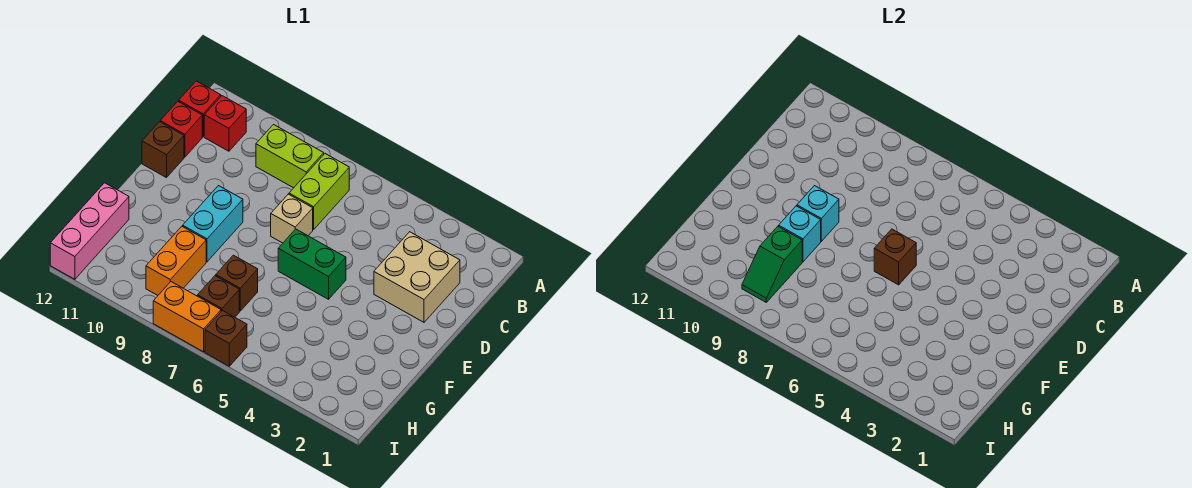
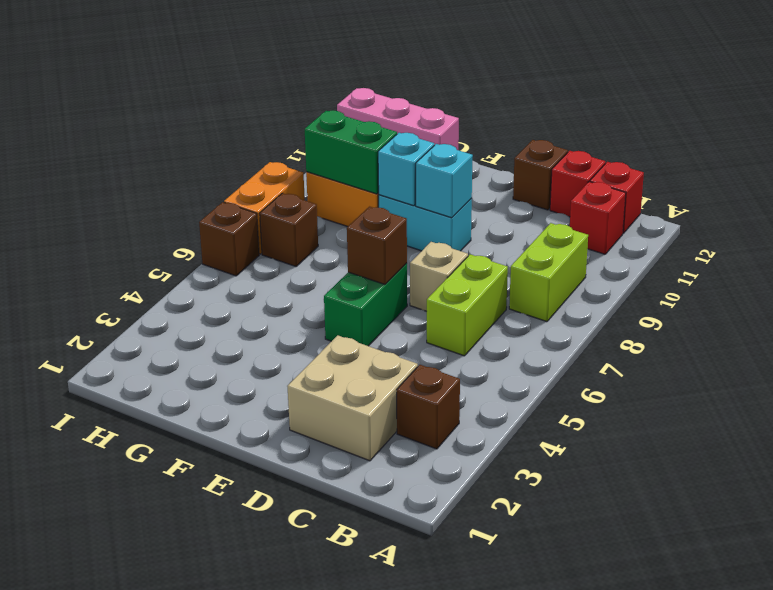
lime 1x2 brick [289,154,349,230] -> lime 1x2 brick turned to [427,254,508,356]
brown 1x1 brick [216,255,258,311] -> brown 1x1 brick moved to [397,365,460,449]
green 1x2 slope [742,226,802,302] -> green 1x2 brick [305,110,397,194]

